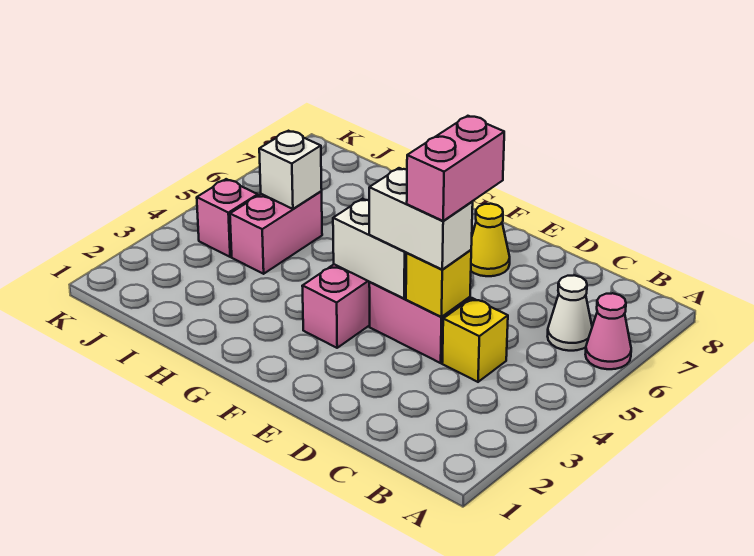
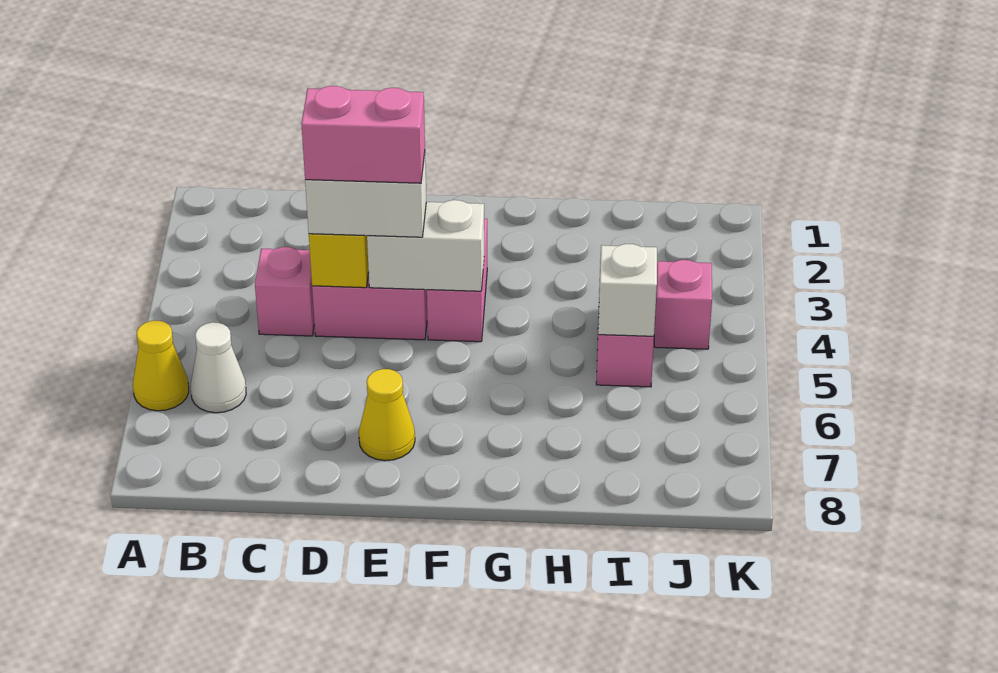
pink 1x1 cone [585,293,631,369] -> yellow 1x1 cone [133,321,189,411]
yellow 1x1 brick [442,298,508,382] -> pink 1x1 brick [255,247,314,336]
pink 1x2 brick [407,116,504,221] -> pink 1x2 brick turned to [301,86,425,183]

